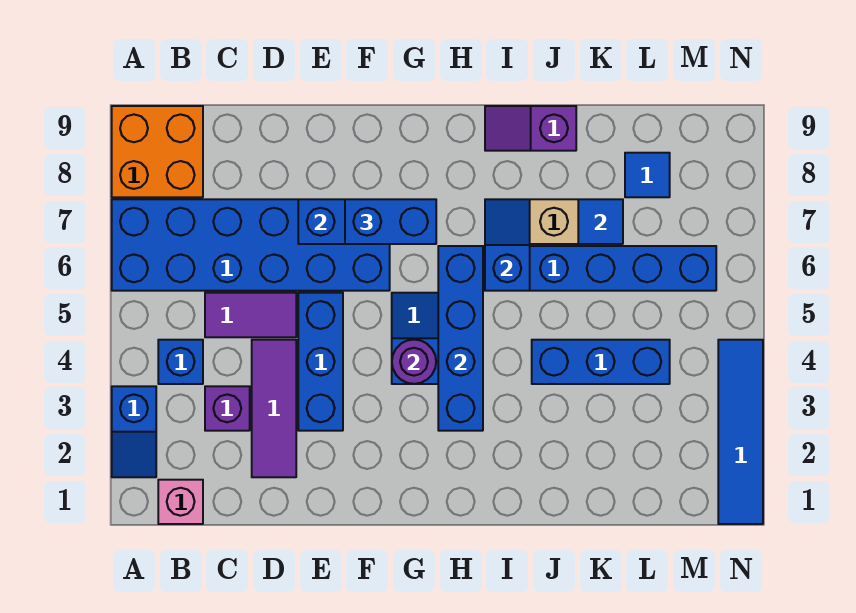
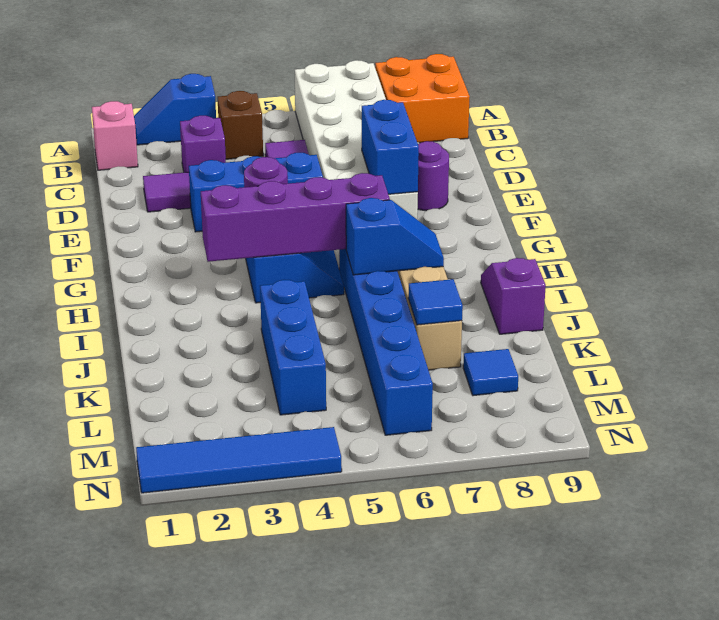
blue 2x6 brick [112,199,390,291] -> white 2x6 brick [295,60,418,219]
blue 1x1 brick [158,340,203,384] -> brown 1x1 brick [218,91,263,159]
none -> purple 1x1 round brick [418,141,449,211]
blue 1x2 brick [345,199,436,244] -> none
blue 1x4 brick [438,246,483,431] -> purple 1x4 brick [201,173,390,262]

